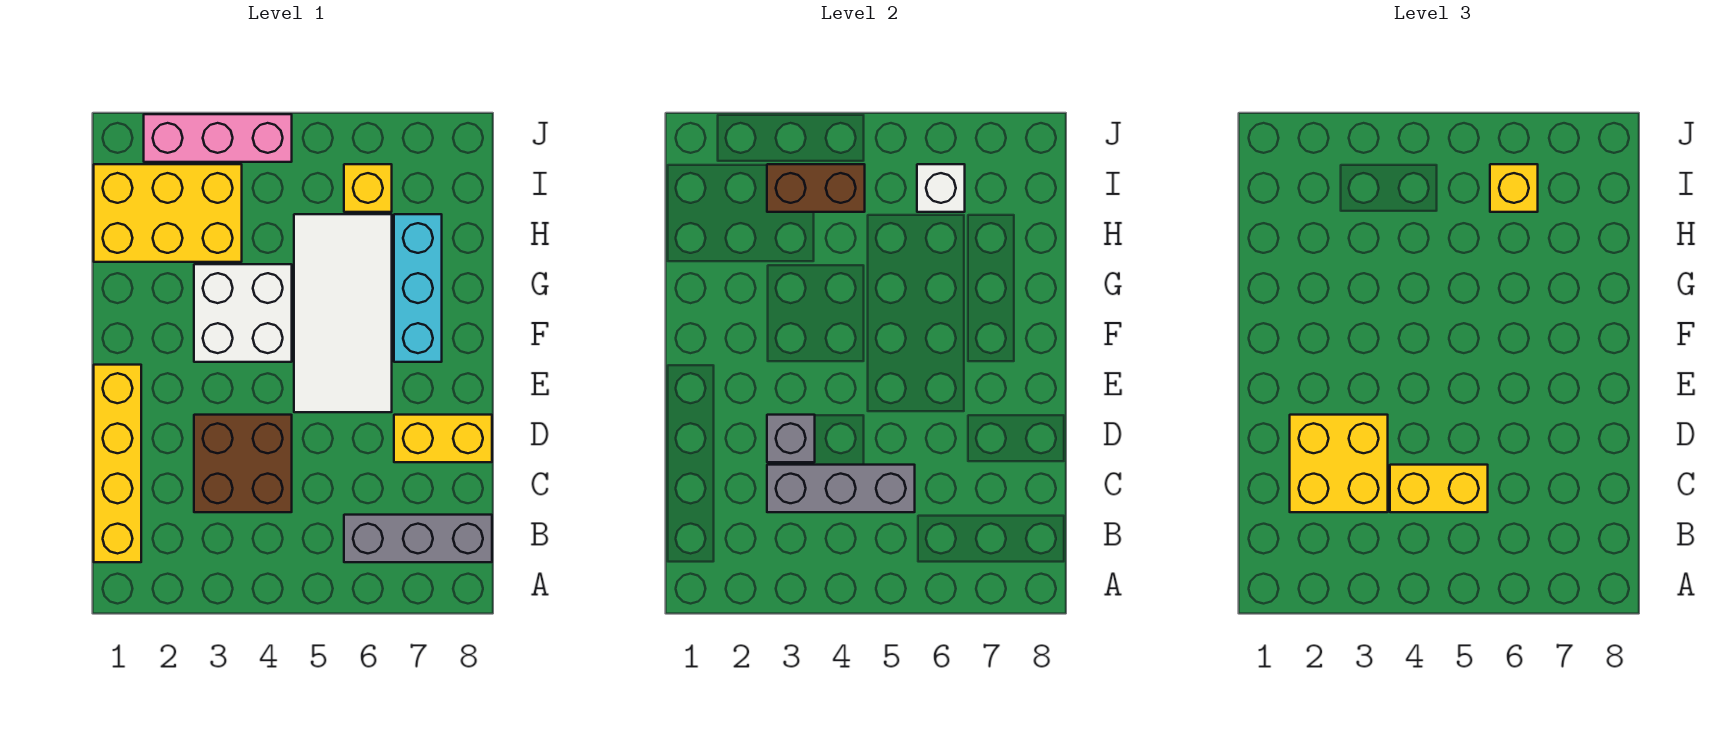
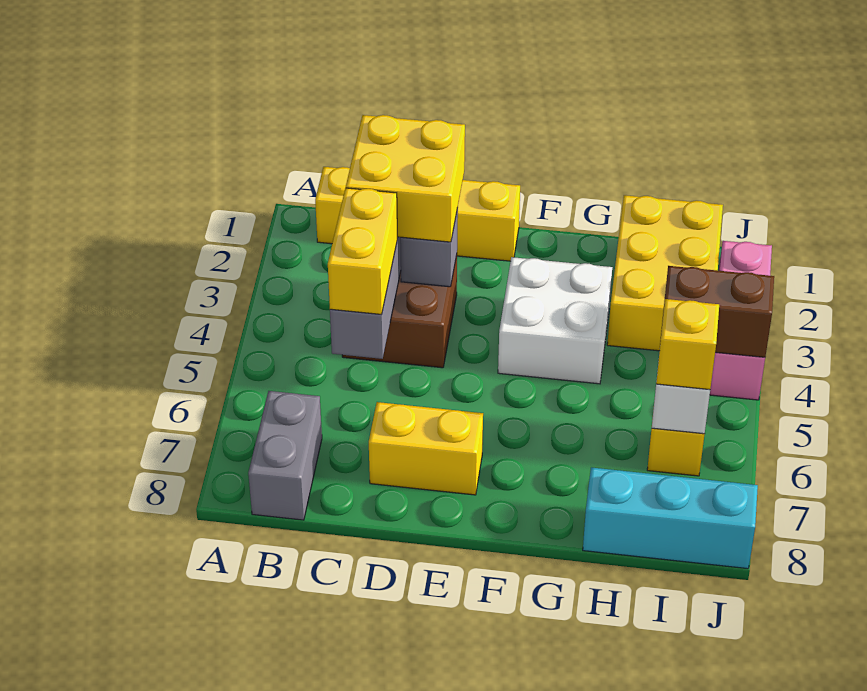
grey 1x3 brick [344,515,492,562] -> grey 1x2 brick [248,391,322,520]
yellow 1x2 brick [394,415,492,462] -> yellow 1x2 brick turned to [369,402,483,495]
white 2x4 tile [294,214,392,412] -> none
cyan 1x3 brick [394,214,442,362] -> cyan 1x3 brick moved to [583,467,758,569]
brown 1x2 brick [767,164,865,212] -> brown 1x2 brick turned to [660,266,774,357]

